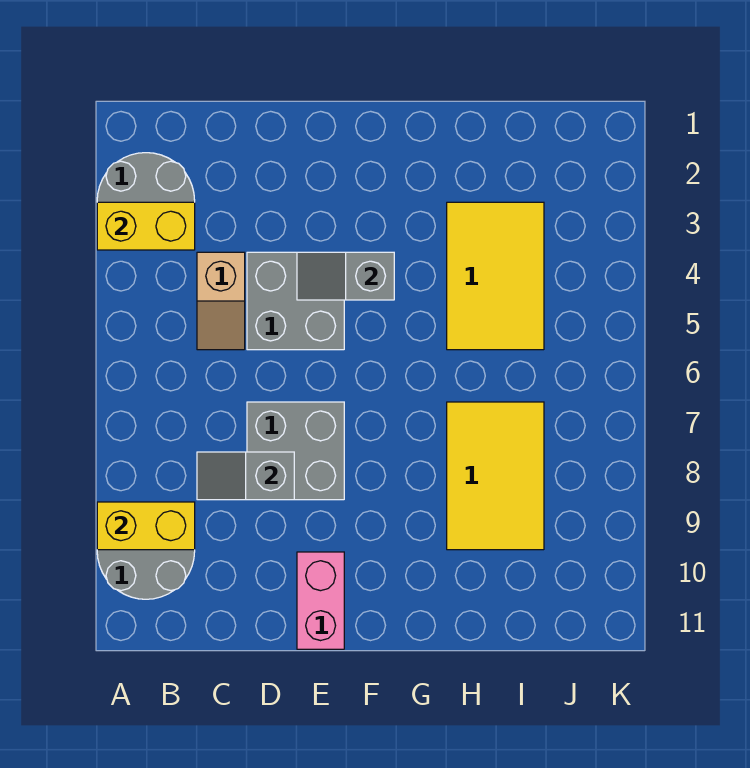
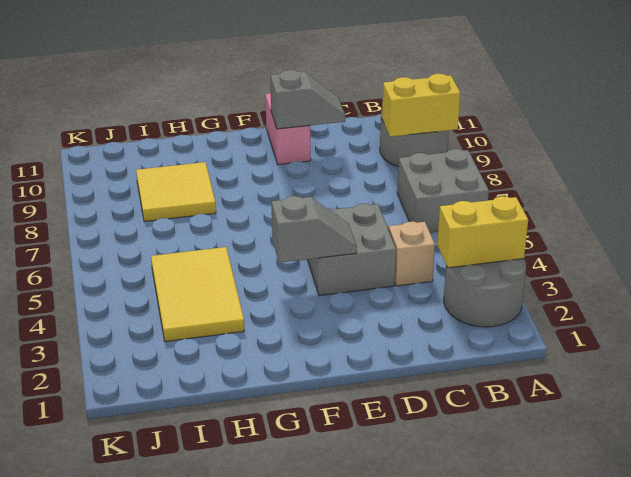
grey 1x2 slope [197,452,294,500] -> grey 1x2 slope moved to [270,70,345,129]
grey 2x2 brick [247,402,344,500] -> grey 2x2 brick moved to [397,149,489,233]
yellow 2x3 tile [447,402,544,550] -> yellow 2x2 tile [136,162,216,222]

